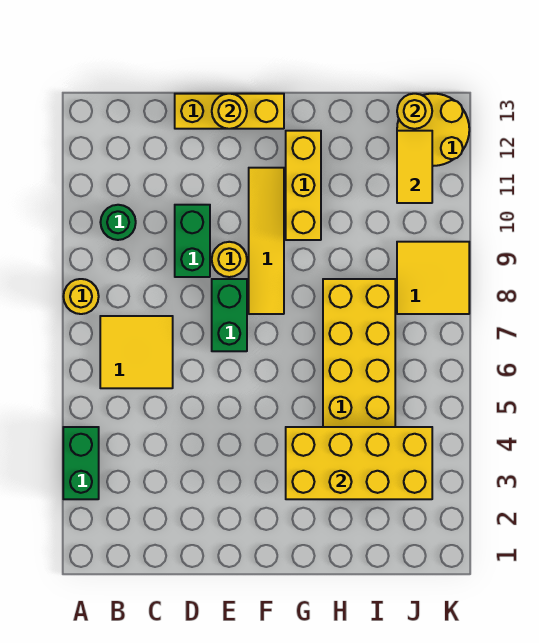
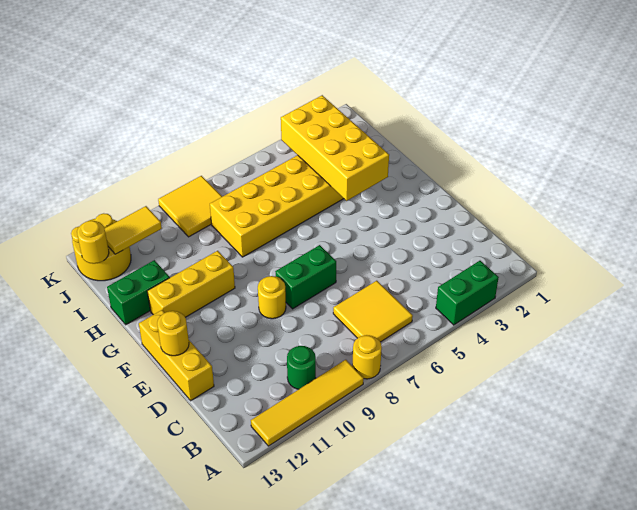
green 1x2 brick [175,205,210,277] -> green 1x2 brick moved to [107,260,170,325]
yellow 1x4 tile [249,168,284,314] -> yellow 1x4 tile moved to [251,360,364,446]

